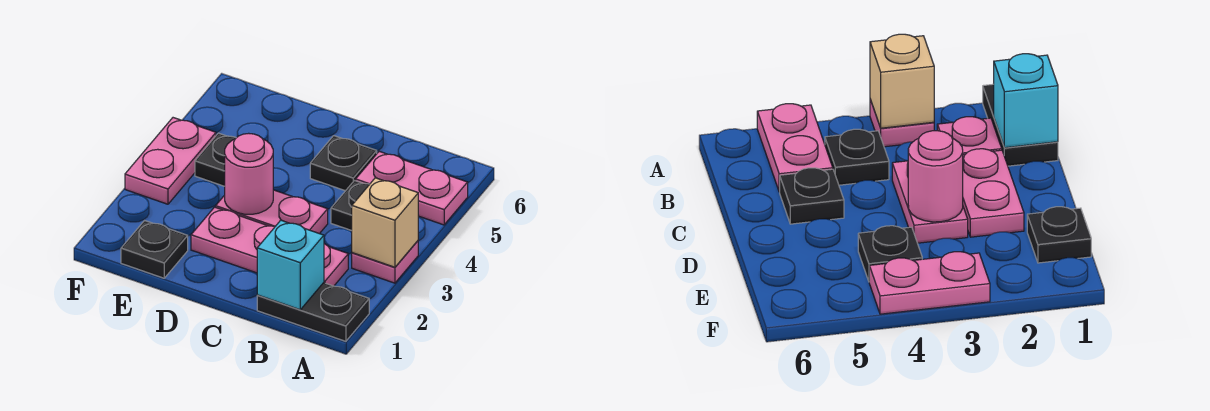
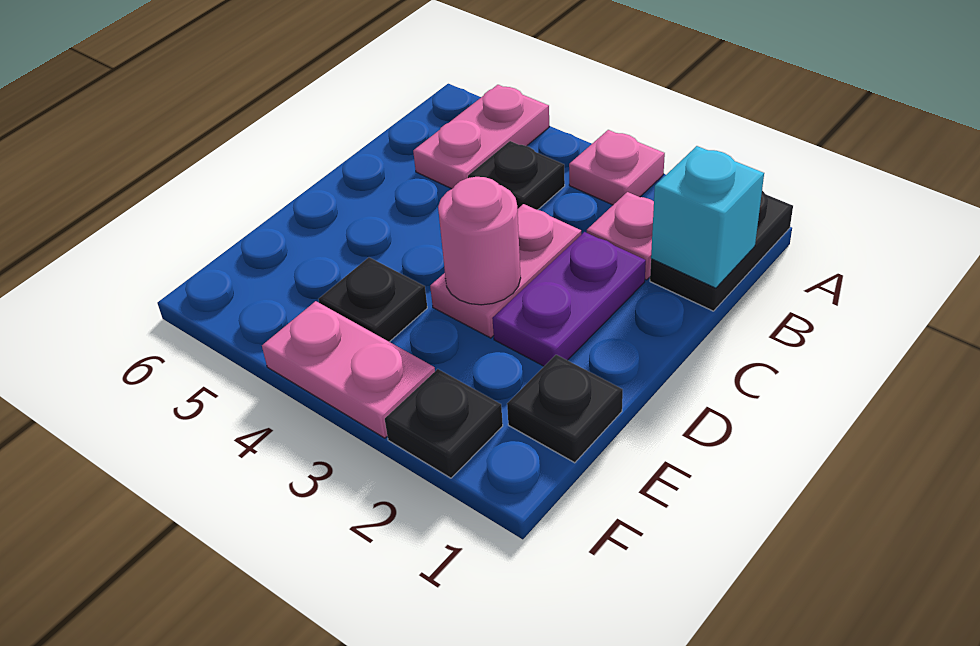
tan 1x1 brick [352,178,418,267] -> none
pink 1x2 plate [191,207,275,273] -> purple 1x2 plate [492,232,646,366]
black 1x1 plate [310,136,377,191] -> black 1x1 plate moved to [385,369,503,478]

